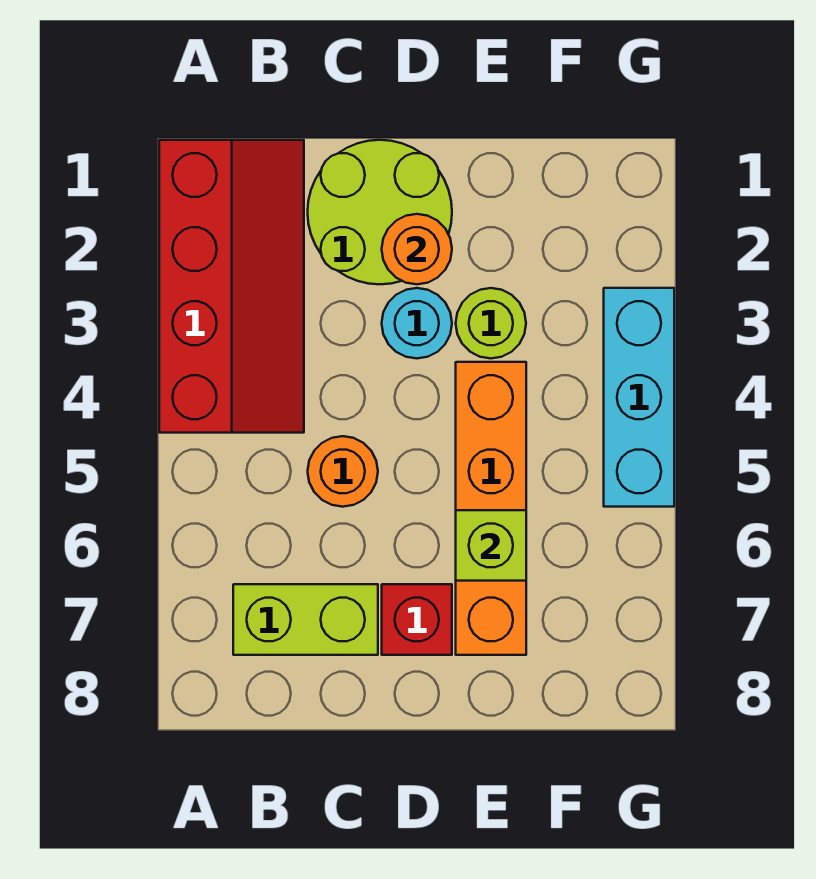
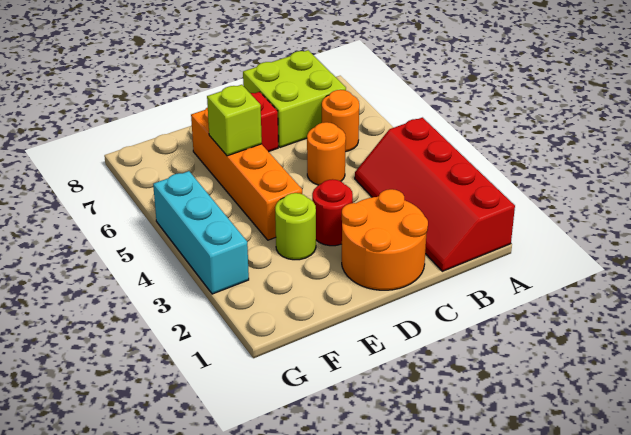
lime 1x2 brick [233,584,378,655] -> lime 2x2 brick [243,50,346,148]
lime 2x2 round brick [308,140,452,284] -> orange 2x2 round brick [342,189,428,290]
orange 1x1 round brick [382,214,452,284] -> orange 1x1 round brick moved to [322,90,359,152]
cyan 1x1 round brick [382,288,452,358] -> red 1x1 round brick [312,179,353,246]

